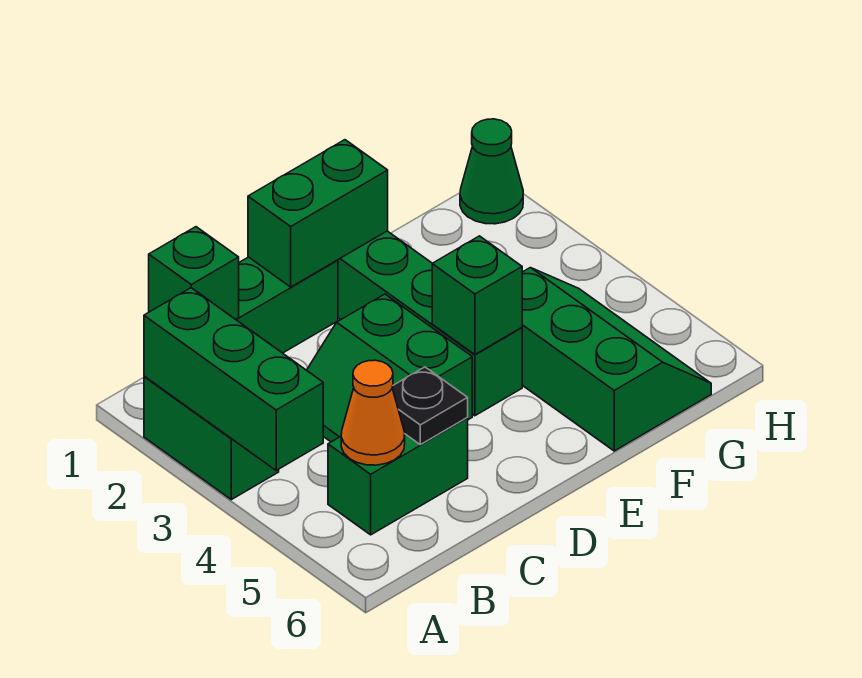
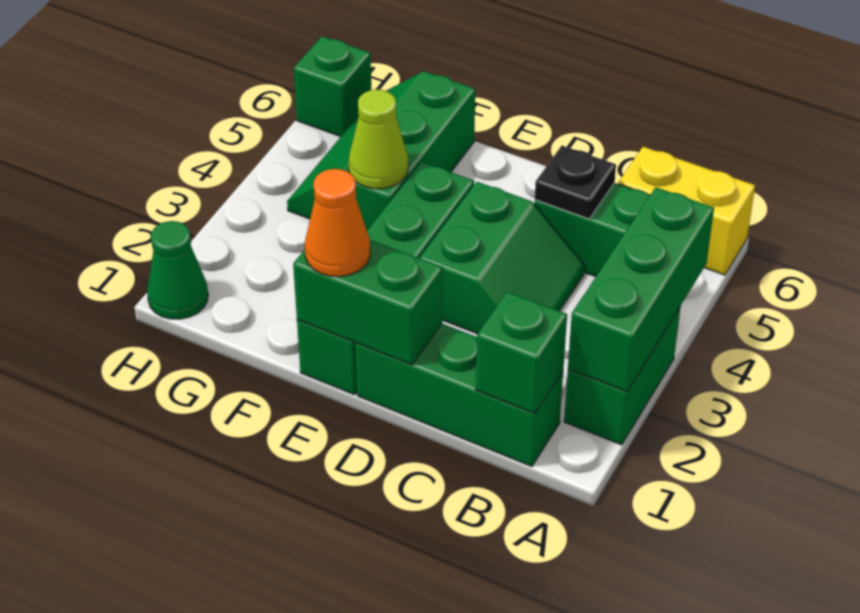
none -> yellow 1x2 brick [618,147,755,275]
orange 1x1 cone [341,360,405,465] -> orange 1x1 cone moved to [305,169,370,276]
green 1x1 brick [432,236,522,354] -> green 1x1 brick moved to [294,36,371,137]
none -> lime 1x1 cone [349,90,408,189]

